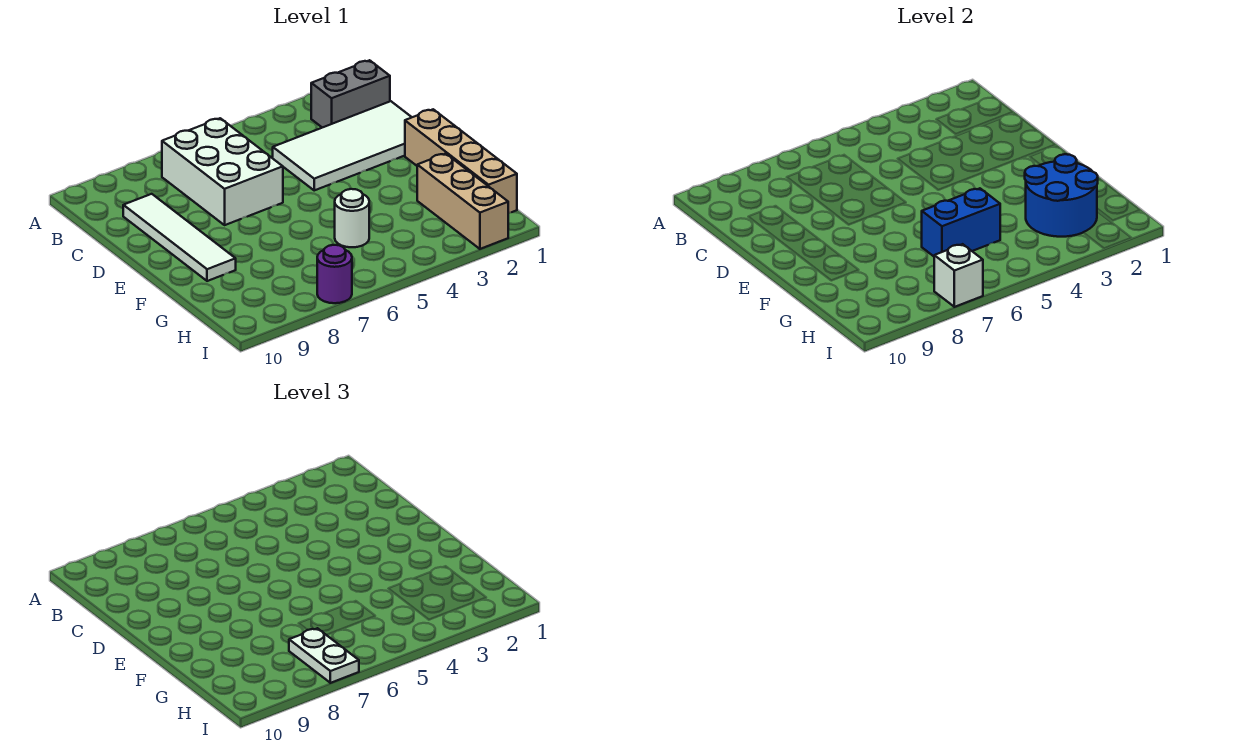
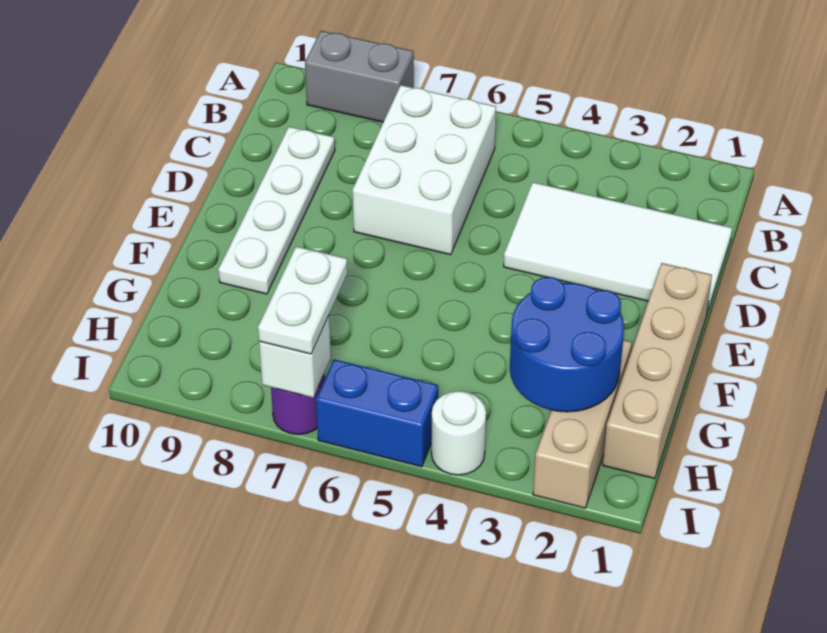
grey 1x2 brick [311,60,390,128] -> grey 1x2 brick moved to [305,31,414,122]
white 1x4 tile [123,194,236,281] -> white 1x4 plate [218,127,335,294]
white 1x1 round brick [335,189,369,247] -> white 1x1 round brick moved to [431,391,486,475]
blue 1x2 brick [922,188,1000,256] -> blue 1x2 brick moved to [316,359,438,467]

